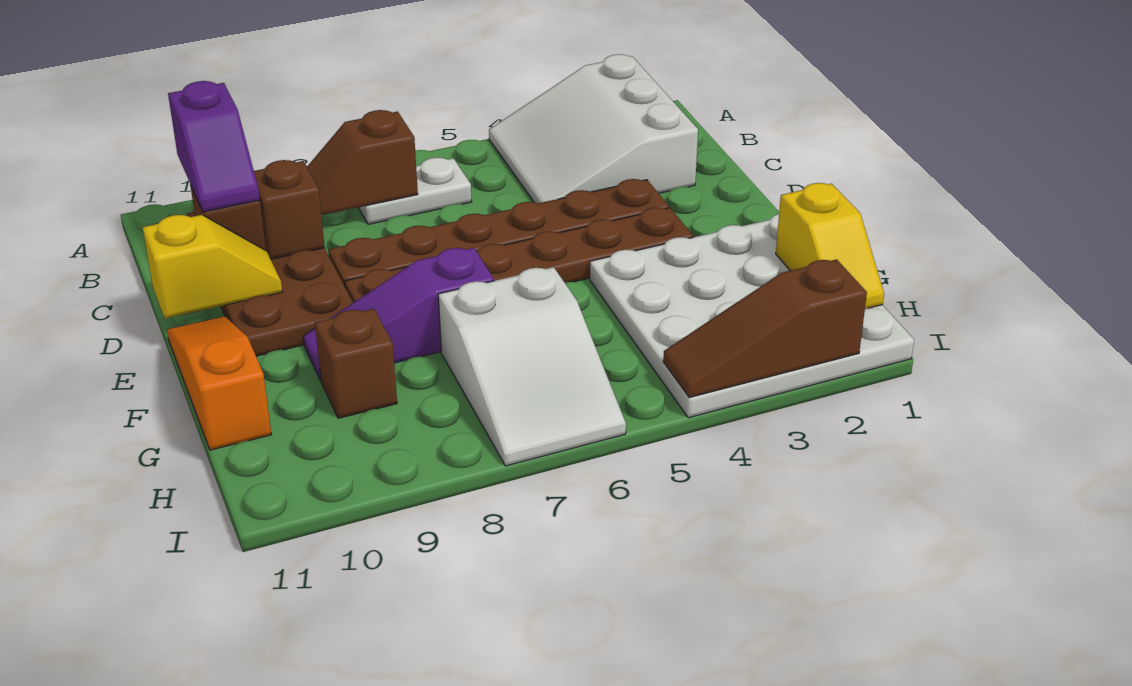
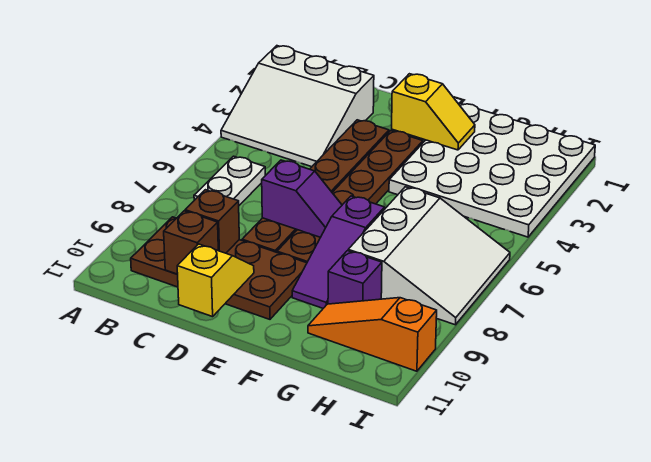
brown 1x2 slope [307,110,418,215] -> none
purple 1x2 slope [168,81,260,212] -> purple 1x2 slope moved to [262,160,342,237]
orange 1x3 slope [167,316,272,450] -> orange 1x3 slope moved to [308,298,437,371]
yellow 1x2 slope [776,183,884,309] -> yellow 1x2 slope moved to [392,74,475,150]
white 2x3 slope [438,267,626,466] -> white 3x3 slope [348,187,510,325]
brown 1x1 brick [315,309,397,418] -> purple 1x1 brick [328,251,382,304]
brown 1x3 slope [663,259,867,397] -> none

